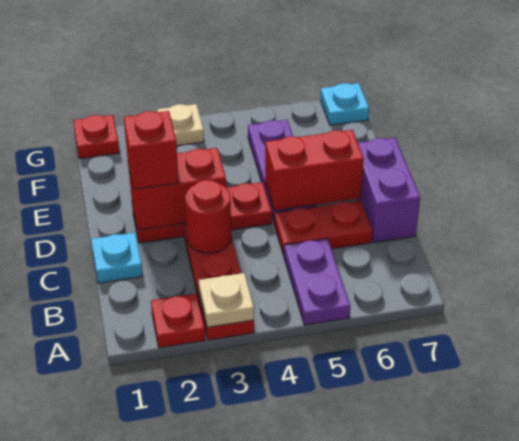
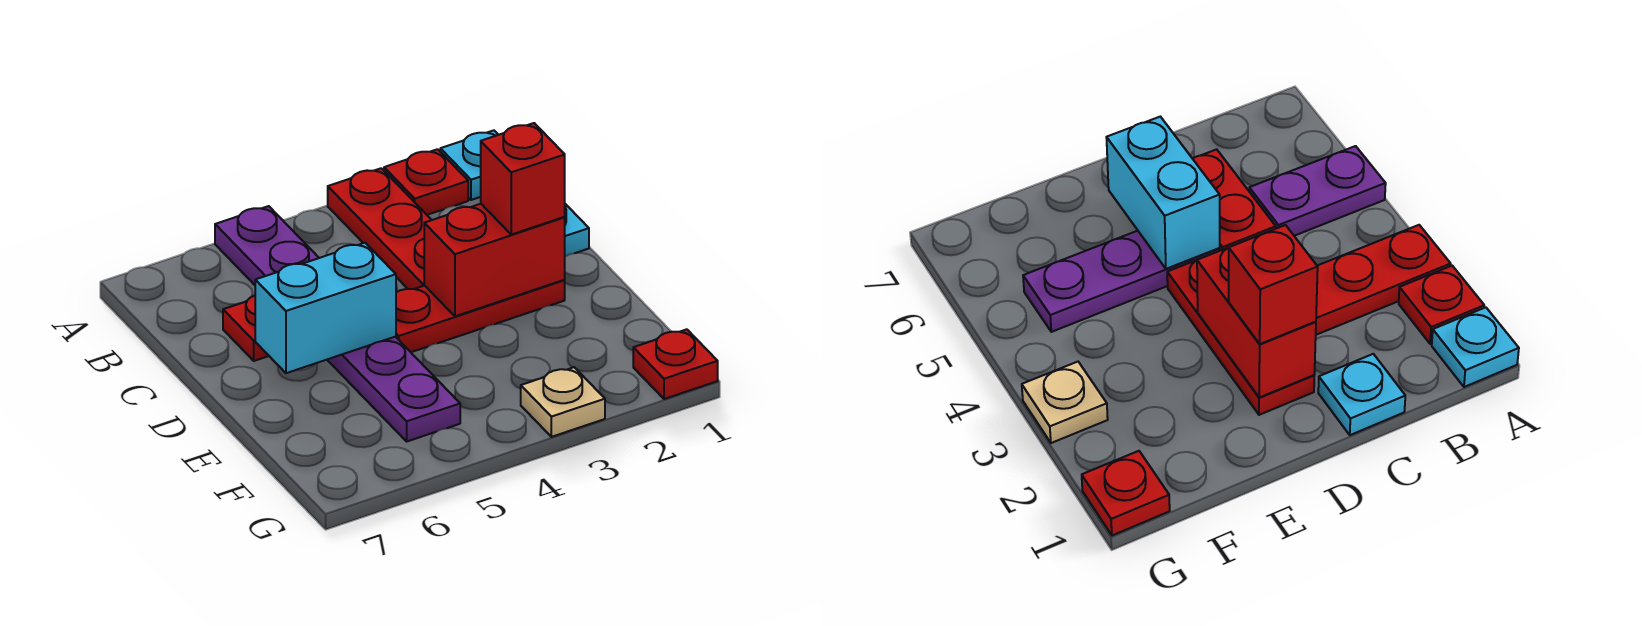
tan 1x1 plate [199,273,254,327] -> none
red 1x1 round brick [185,180,231,253] -> none
purple 1x2 brick [357,138,420,242] -> none
red 1x2 brick [265,130,364,211] -> cyan 1x2 brick [255,243,396,373]
cyan 1x1 plate [320,83,369,125] -> cyan 1x1 plate moved to [440,130,498,200]

